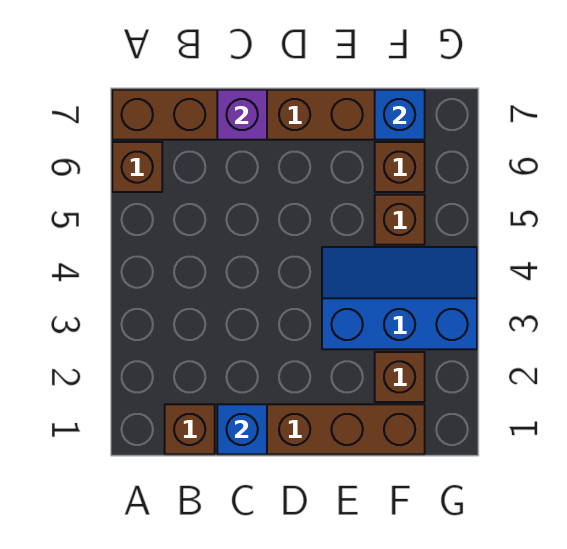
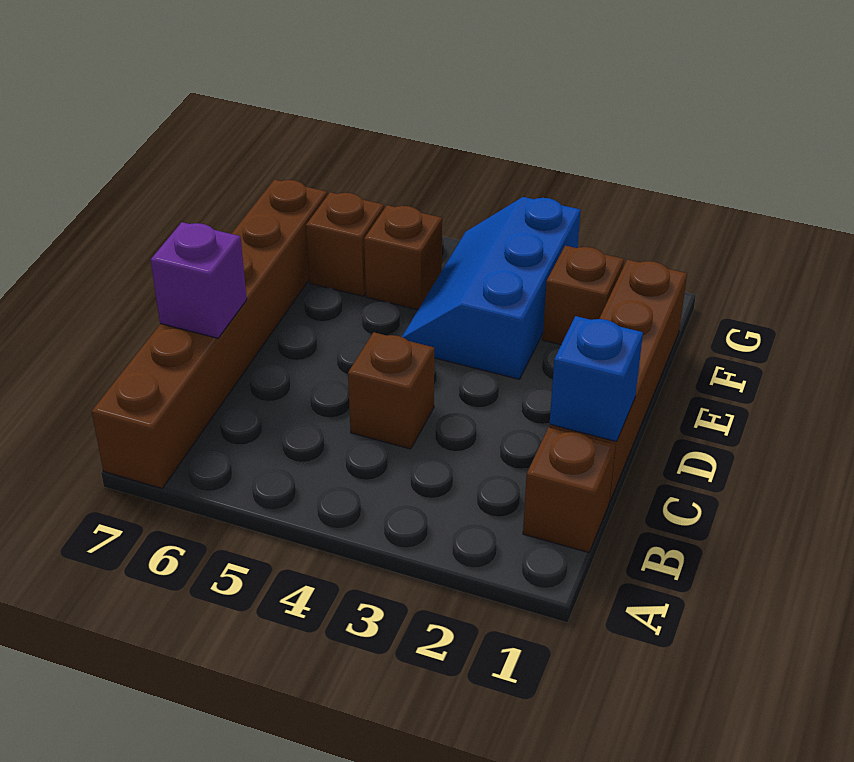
brown 1x1 brick [112,142,162,192] -> brown 1x1 brick moved to [348,332,434,449]
blue 1x1 brick [375,90,425,140] -> none

